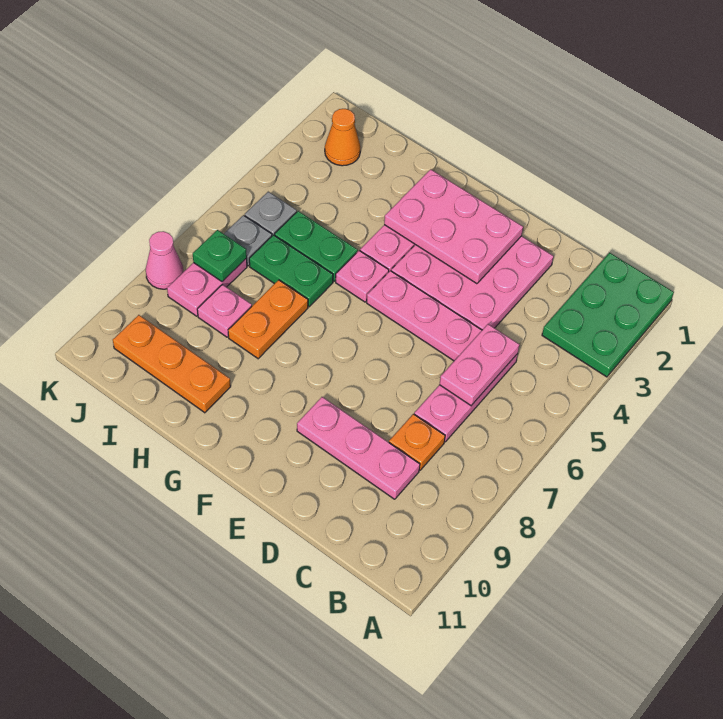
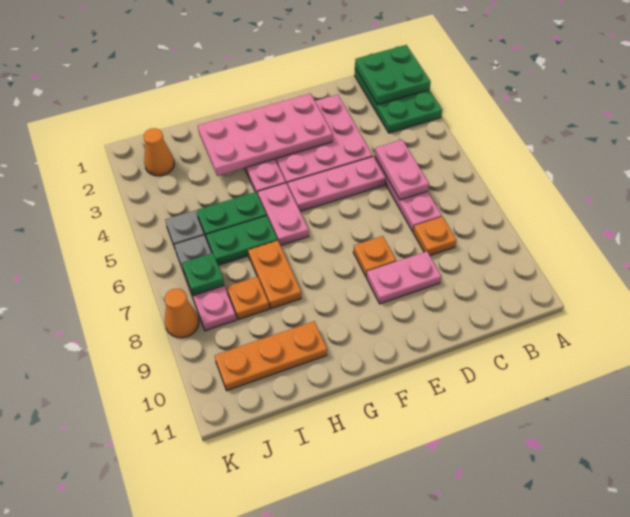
none -> green 2x2 plate [355,45,431,105]
pink 1x3 plate [297,397,420,499] -> pink 1x2 plate [367,251,441,304]
pink 2x3 plate [384,169,523,284] -> pink 2x4 plate [198,94,333,176]
none -> orange 1x1 plate [353,236,396,277]
pink 1x1 plate [336,251,389,302] -> pink 1x2 plate [258,183,309,246]
pink 1x1 plate [197,285,252,337] -> orange 1x1 plate [227,277,269,320]
pink 1x1 cone [146,231,183,289] -> orange 1x1 cone [165,289,199,338]

